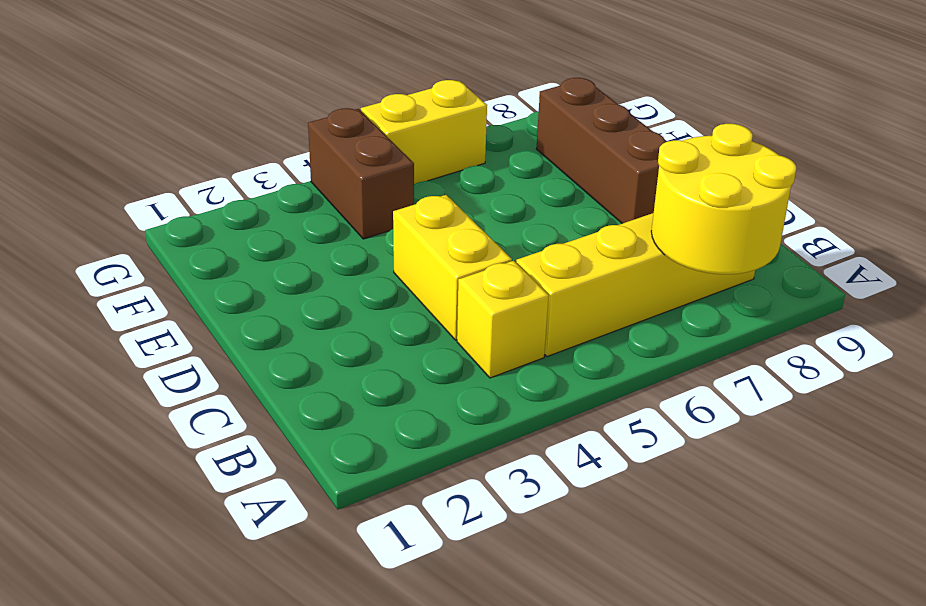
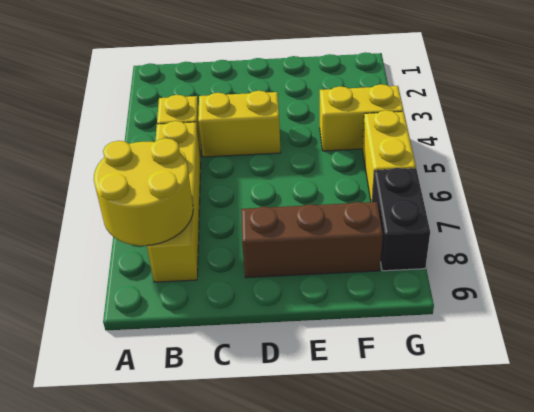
brown 1x2 brick [308,108,414,239] -> yellow 1x2 brick [320,84,404,151]
none -> black 1x2 brick [372,168,430,271]

